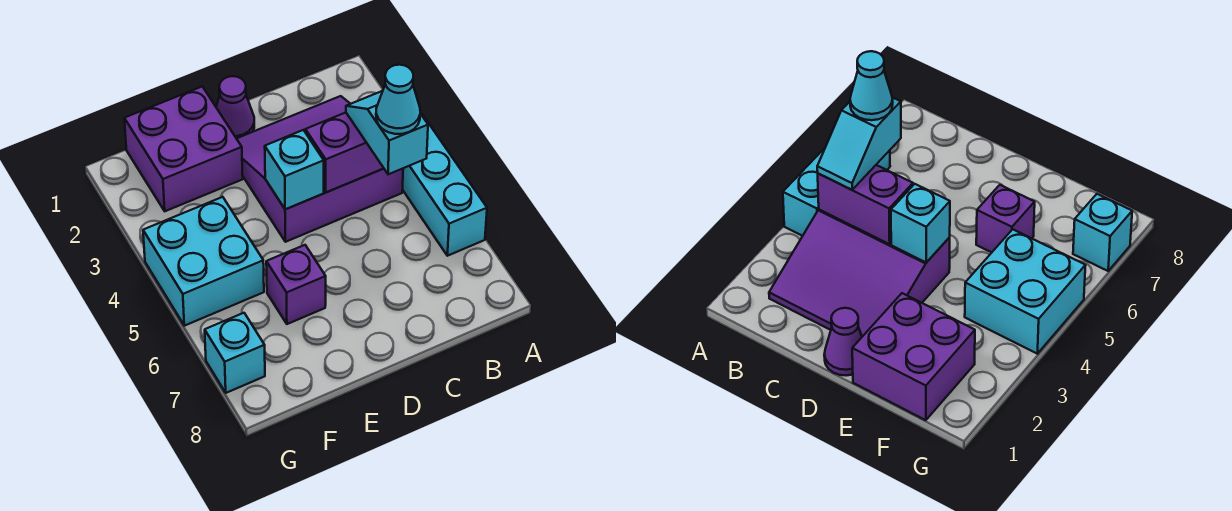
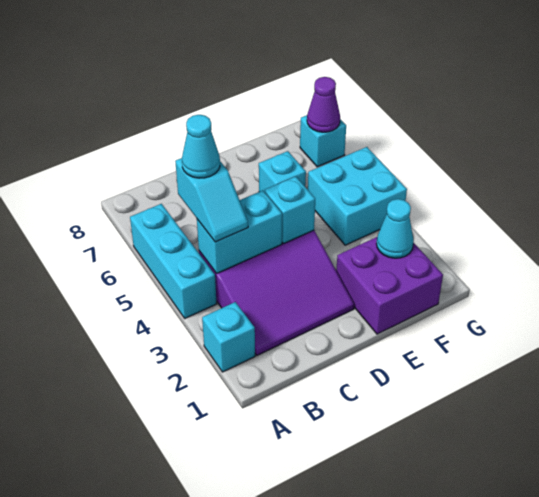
none -> cyan 1x1 brick [202,302,255,372]
purple 1x2 brick [305,113,384,192] -> cyan 1x2 brick [197,190,282,273]
purple 1x1 cone [216,76,254,139] -> purple 1x1 cone moved to [307,77,340,132]
purple 1x1 brick [266,245,326,324] -> cyan 1x1 brick [259,151,306,192]
none -> cyan 1x1 cone [377,199,414,258]

